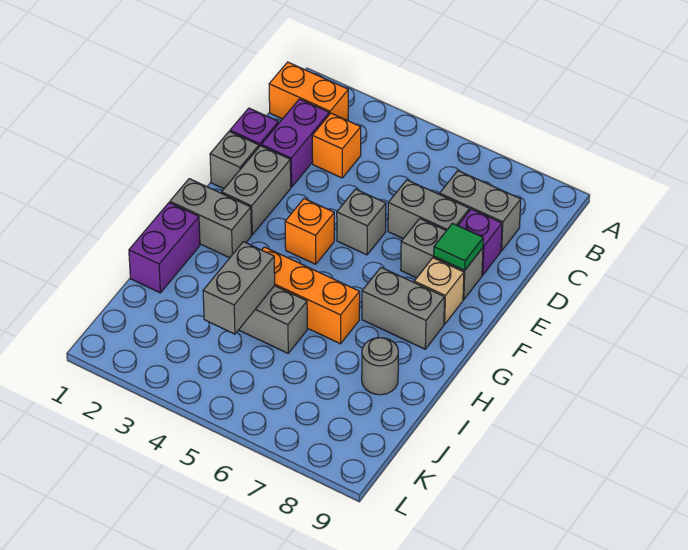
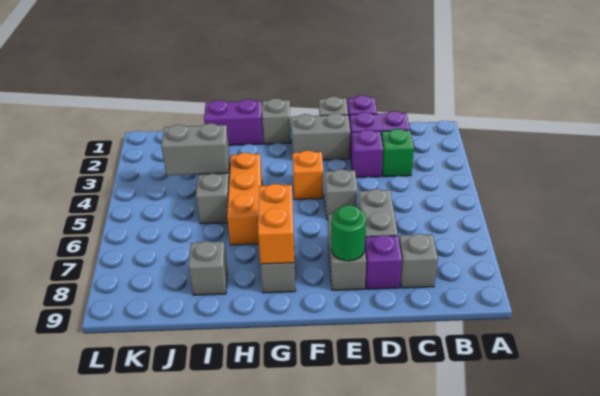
orange 1x2 brick [269,62,348,120] -> orange 1x2 brick moved to [258,184,294,264]
orange 1x1 brick [312,113,361,178] -> green 1x1 brick [381,129,414,177]
grey 1x2 brick [440,171,521,251] -> grey 1x1 brick [399,234,438,288]
none -> purple 1x1 brick [351,130,383,178]
green 1x1 tile [434,223,483,270] -> green 1x1 round brick [331,205,366,261]
tan 1x1 brick [414,258,464,324] -> none
grey 1x2 brick [170,179,251,258] -> grey 1x1 brick [262,98,291,144]
grey 1x1 round brick [362,338,398,395] -> grey 1x1 brick [189,241,227,295]

